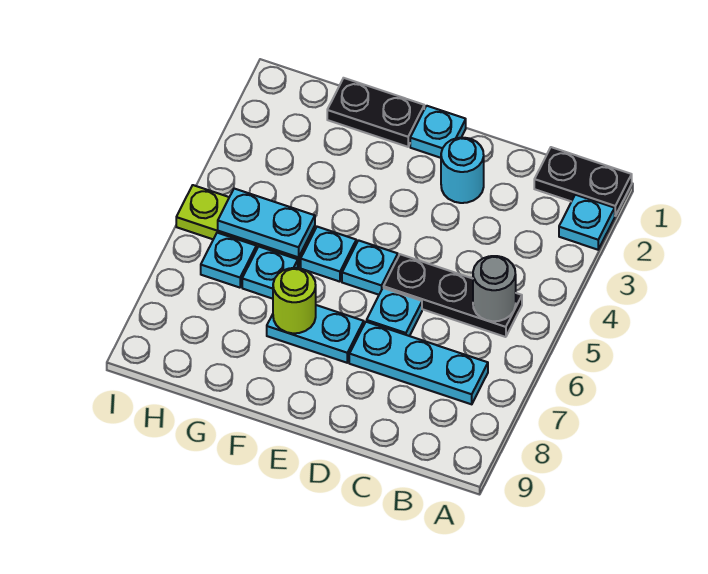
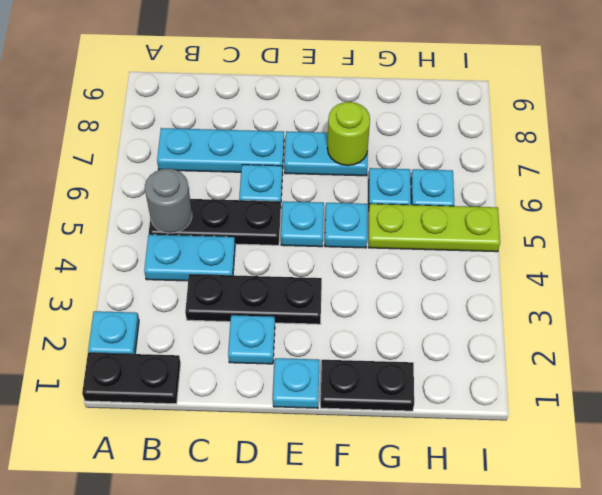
none -> black 1x3 plate [185,274,322,324]
cyan 1x1 round brick [441,138,484,203] -> cyan 1x1 plate [228,315,275,364]
cyan 1x2 plate [218,189,315,257] -> cyan 1x2 plate moved to [144,235,235,281]

